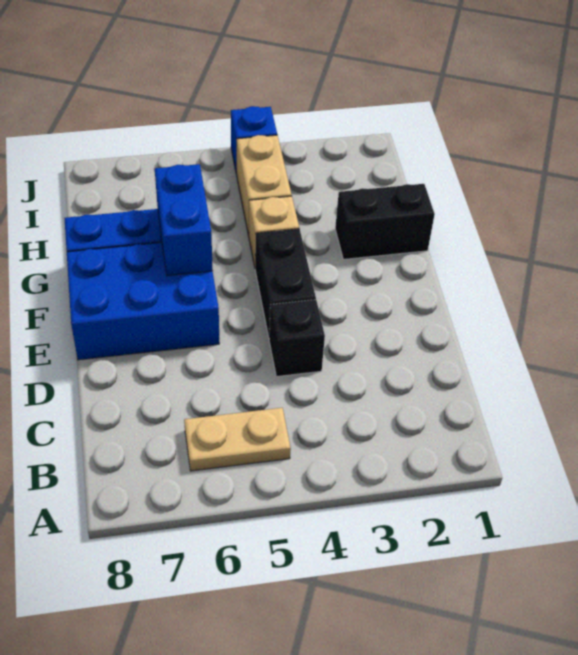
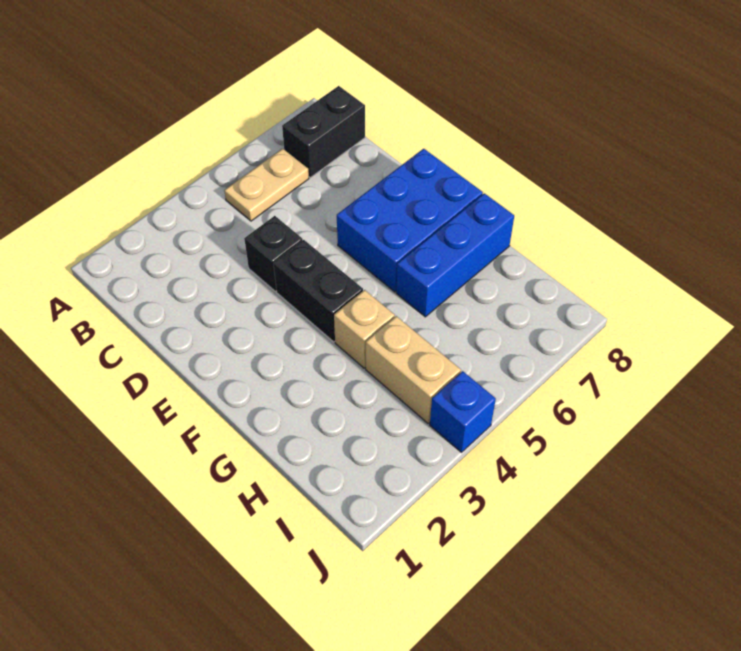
blue 1x2 brick [155,164,213,276] -> none
black 1x2 brick [335,184,435,259] -> black 1x2 brick moved to [282,86,365,177]

